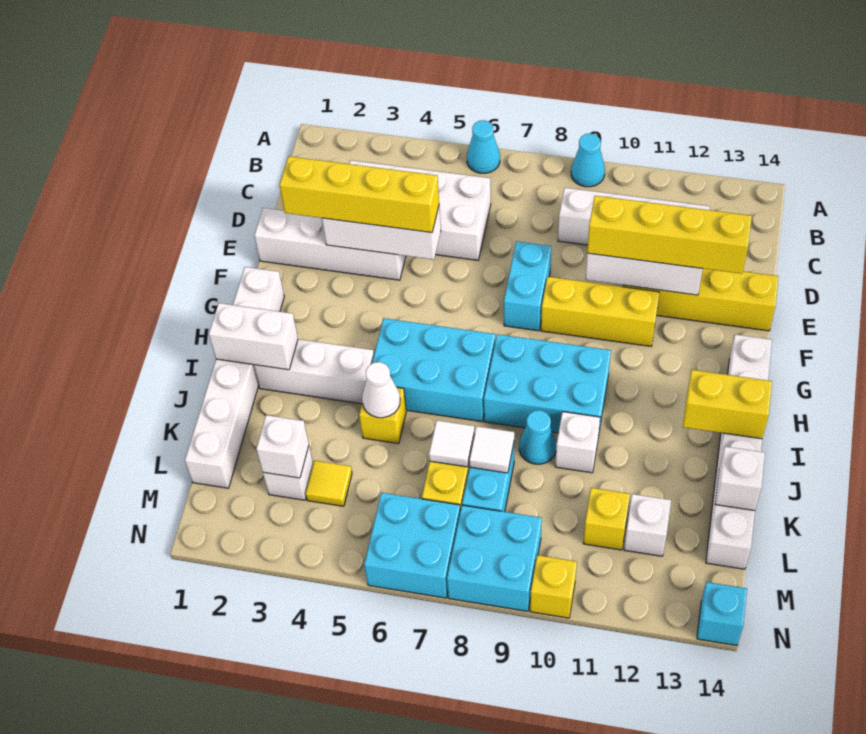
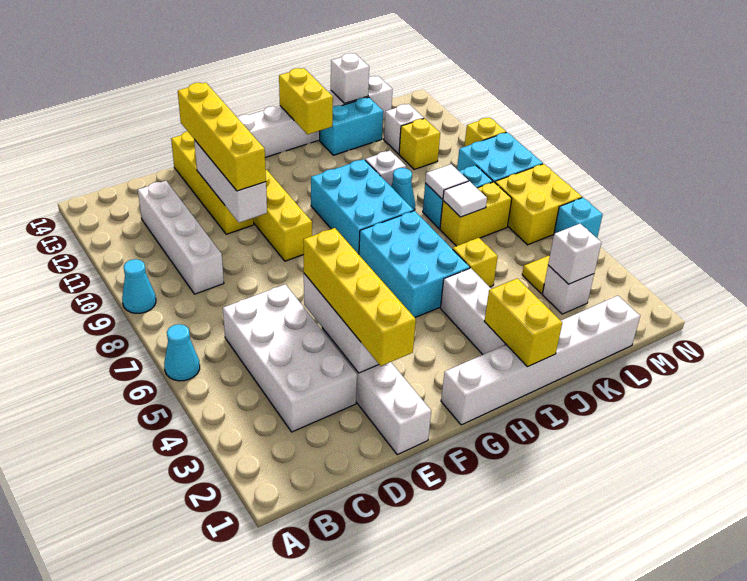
cyan 1x2 brick [504,241,551,331] -> cyan 1x2 brick moved to [320,97,383,155]
white 1x2 brick [209,303,298,370] -> yellow 1x2 brick [484,278,562,367]
white 1x1 cone [362,362,400,418] -> none
cyan 2x2 brick [364,493,460,598] -> yellow 2x2 brick [495,164,582,245]
cyan 1x1 brick [697,582,747,646] -> cyan 1x1 brick moved to [554,198,603,238]

